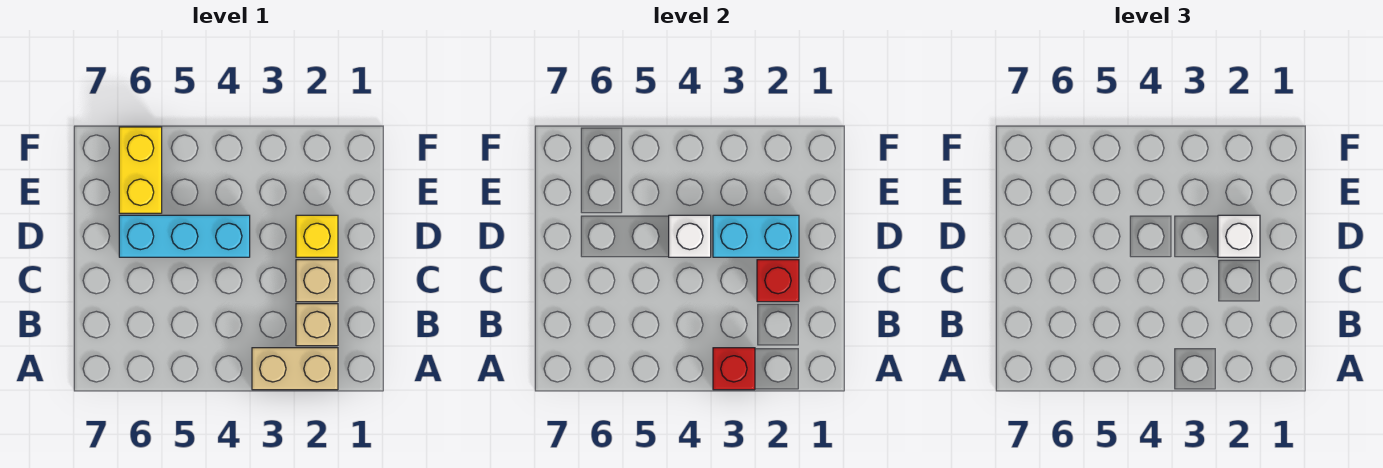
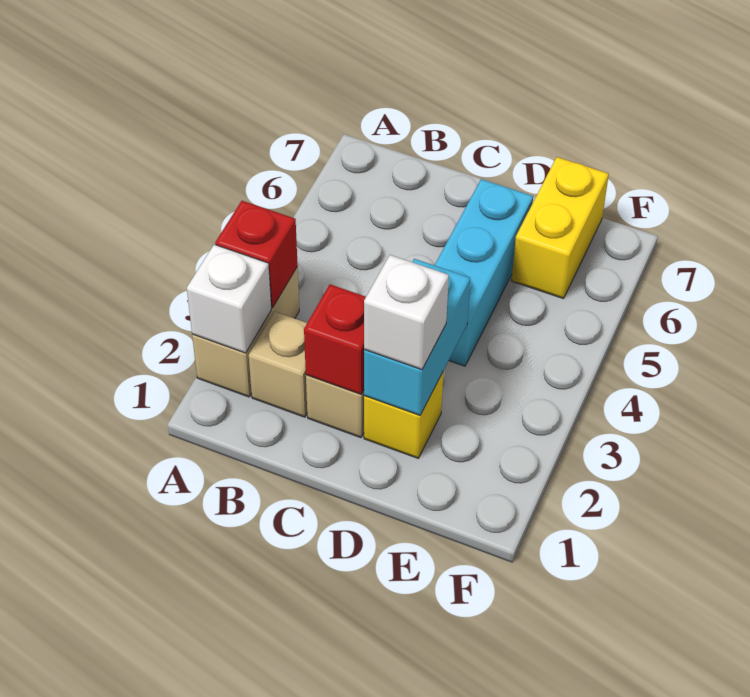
white 1x1 brick [669,215,711,257] -> white 1x1 brick moved to [187,244,271,353]
yellow 1x2 brick [119,127,162,213] -> yellow 1x2 brick turned to [511,157,609,299]

